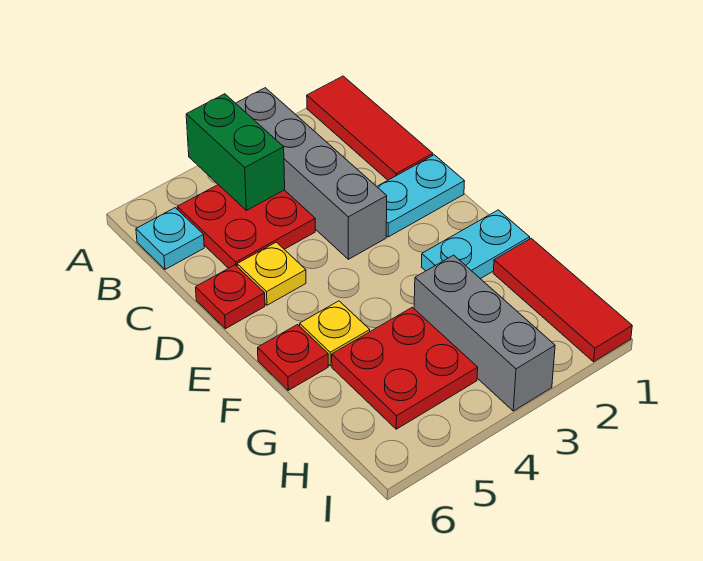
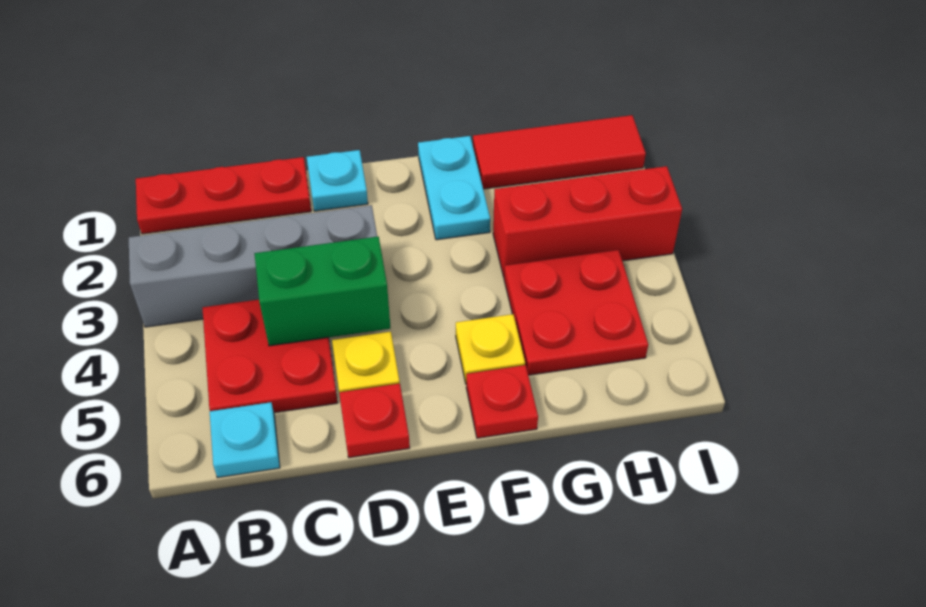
red 1x3 tile [307,76,433,180] -> red 1x3 plate [136,157,311,234]
green 1x2 brick [186,94,285,211] -> green 1x2 brick moved to [254,237,390,346]
cyan 1x2 plate [377,155,464,237] -> cyan 1x1 plate [307,150,368,211]
grey 1x3 brick [414,255,555,411] -> red 1x3 brick [493,166,682,277]

